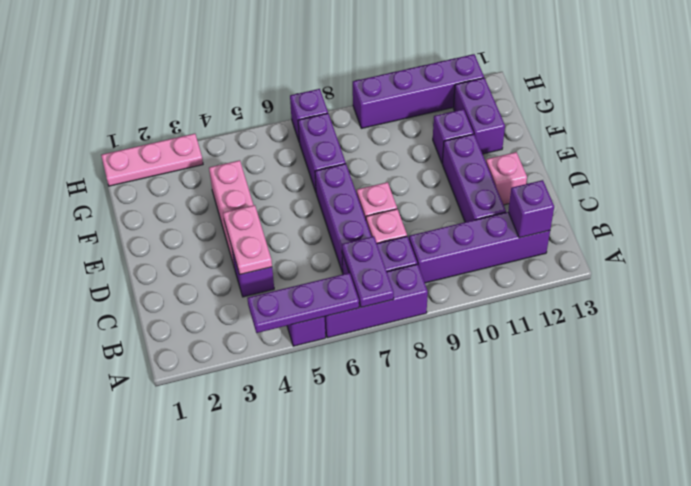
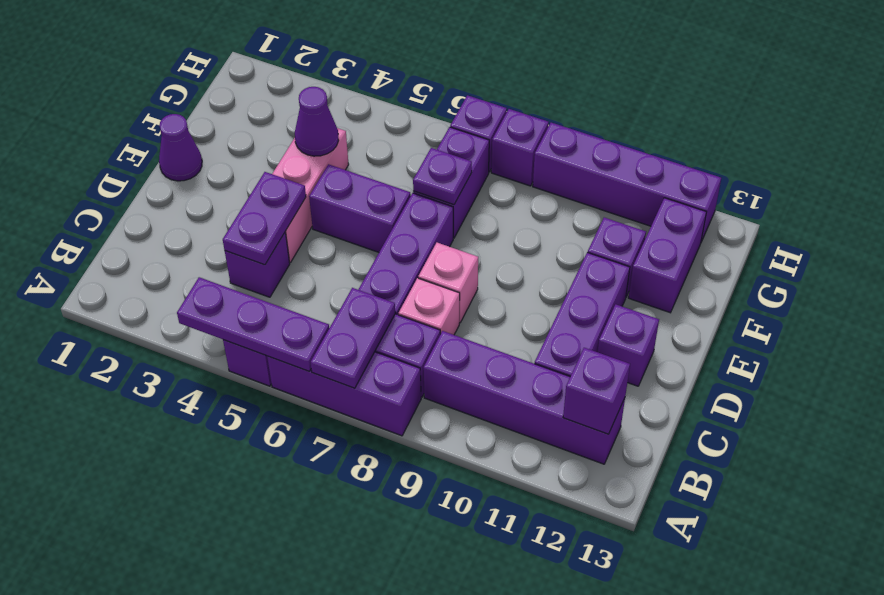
pink 1x2 plate [223,205,272,274] -> purple 1x2 plate [223,172,306,265]
pink 1x1 brick [486,152,527,205] -> purple 1x1 brick [598,304,659,386]
none -> purple 1x1 cone [159,114,202,181]
none -> purple 1x2 brick [309,164,411,252]
none -> purple 1x1 cone [295,87,339,156]
none -> purple 1x1 plate [413,148,472,205]
pink 1x3 plate [101,134,203,186] -> none
none -> purple 1x1 brick [491,109,549,186]

